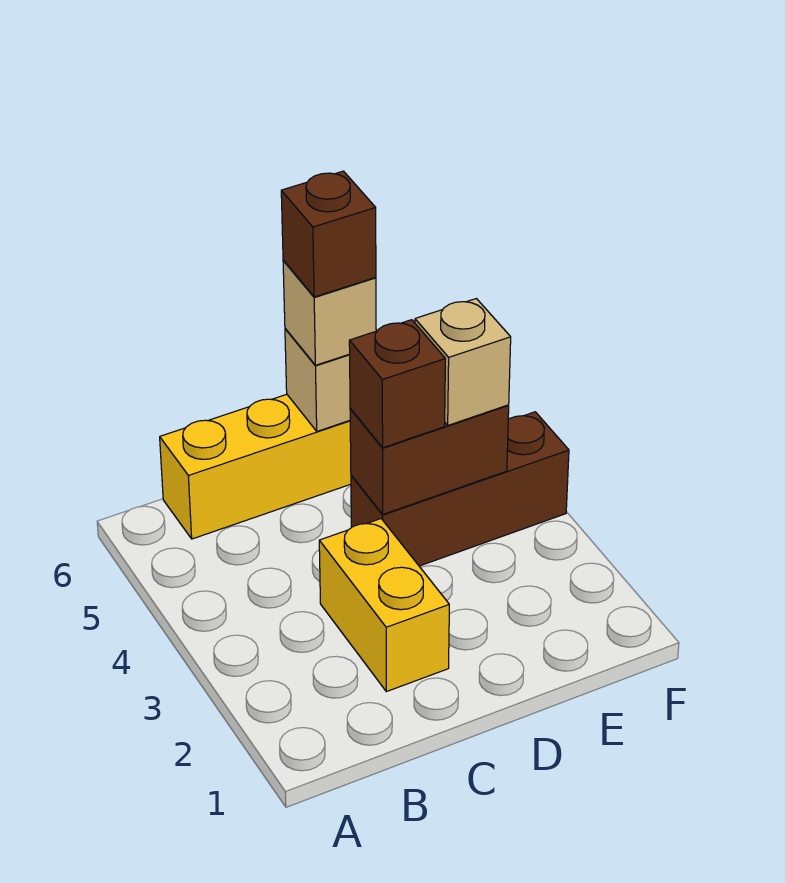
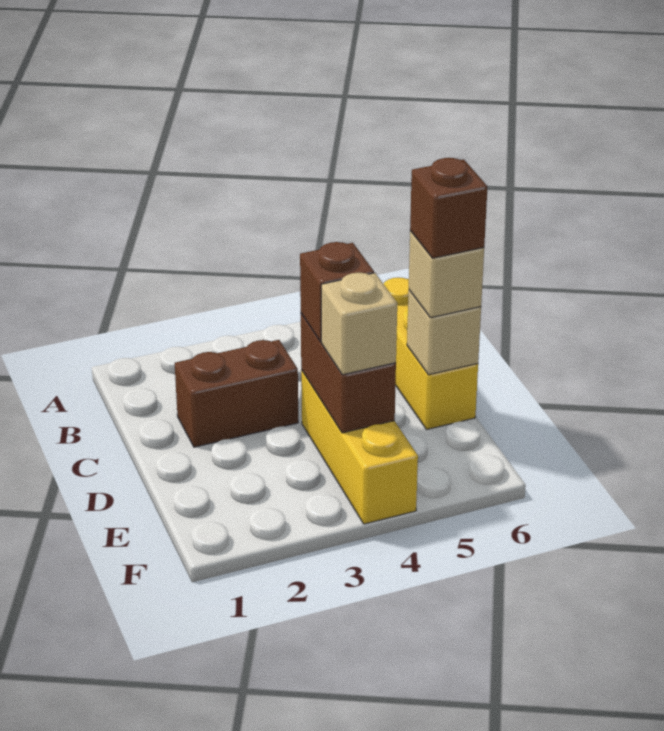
yellow 1x2 brick [319,519,449,692] -> brown 1x2 brick [175,340,298,447]
brown 1x3 brick [351,412,569,566] -> yellow 1x3 brick [301,370,418,524]

